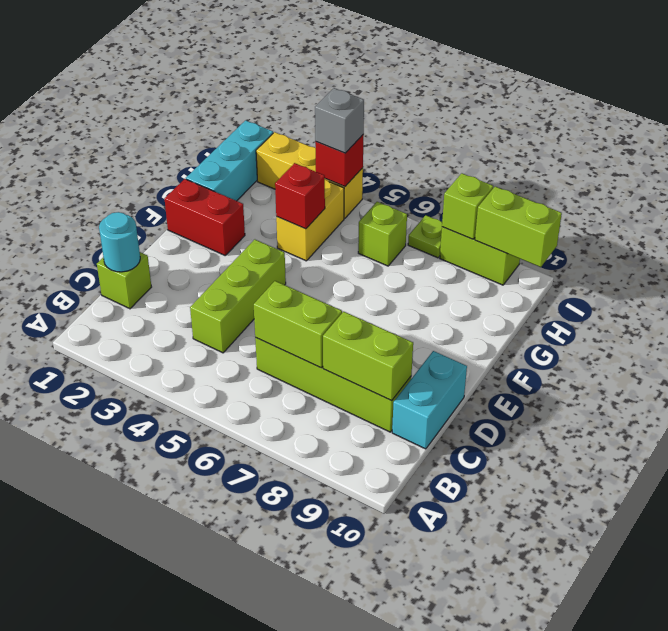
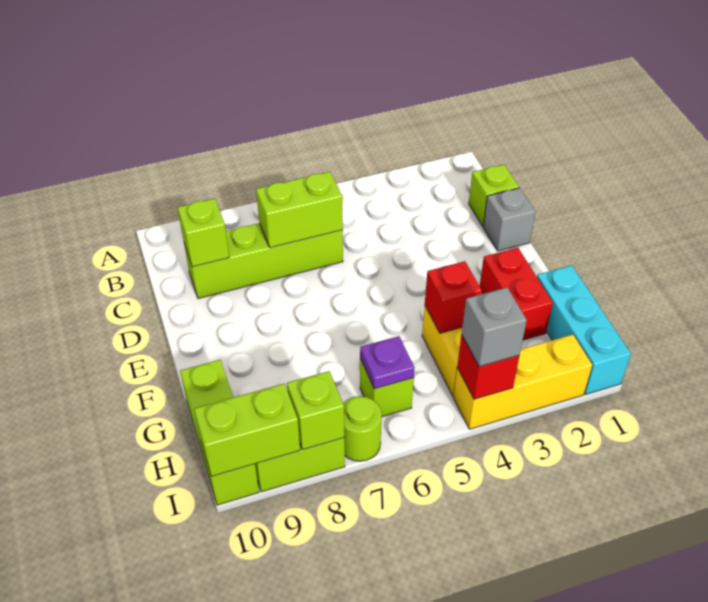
cyan 1x1 round brick [99,212,140,272] -> none
lime 1x3 brick [190,239,286,353] -> lime 1x3 brick moved to [180,360,259,505]
lime 1x2 brick [323,312,413,401] -> lime 1x1 brick [178,199,229,267]
cyan 1x2 brick [392,351,467,449] -> none
none -> grey 1x1 brick [483,188,536,251]
red 1x2 brick [165,179,245,255] -> red 1x2 brick turned to [480,248,553,340]
none -> purple 1x1 plate [360,336,415,389]
lime 1x1 plate [408,215,442,258] -> lime 1x1 round brick [343,396,382,461]

